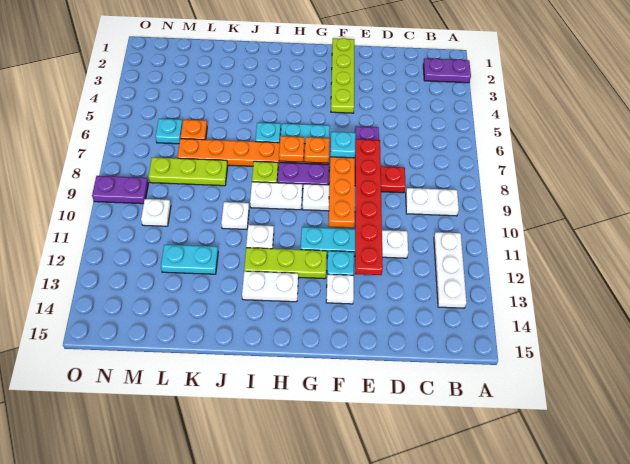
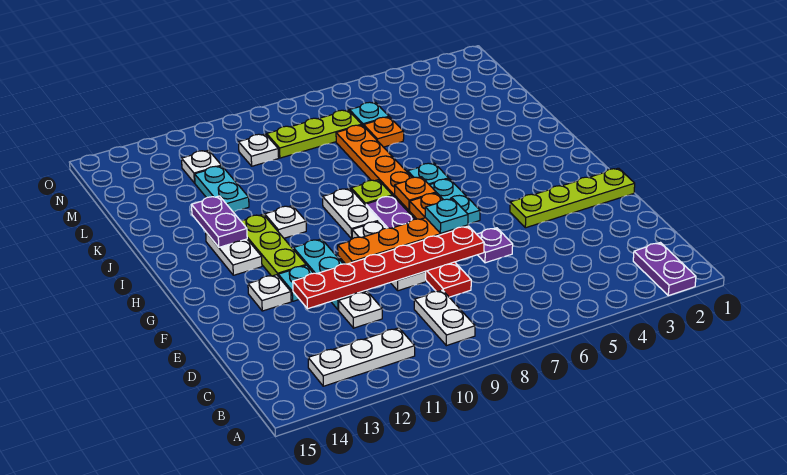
white 1x1 plate [221,202,249,229] -> white 1x1 plate moved to [182,150,221,183]
lime 1x3 plate [149,157,228,186] -> lime 1x3 plate turned to [267,110,362,158]
purple 1x2 plate [92,176,148,204] -> purple 1x2 plate moved to [192,196,247,247]

